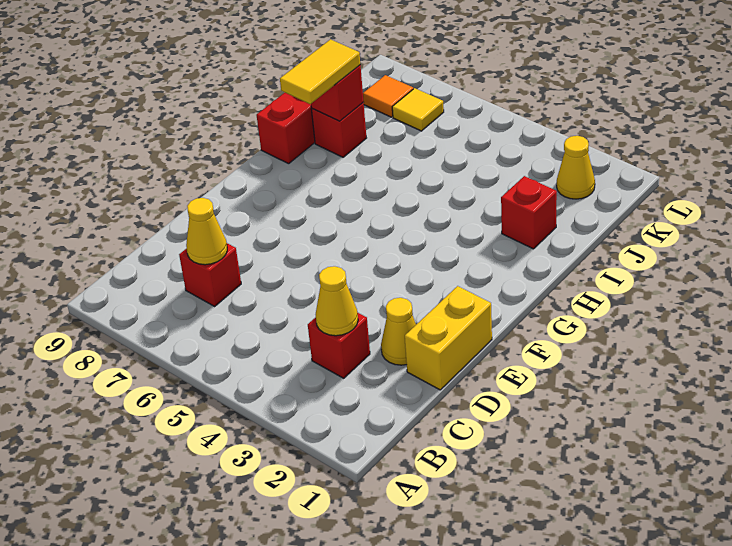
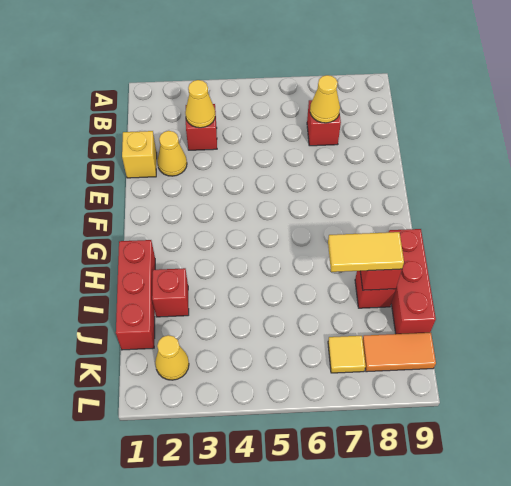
yellow 1x2 brick [405,286,492,390] -> yellow 1x1 brick [122,131,157,178]
none -> red 1x3 brick [116,240,155,350]
yellow 1x2 tile [280,39,360,104] -> yellow 1x2 tile turned to [328,232,404,272]
orange 1x1 tile [363,75,413,117] -> orange 1x2 tile [362,333,436,372]

